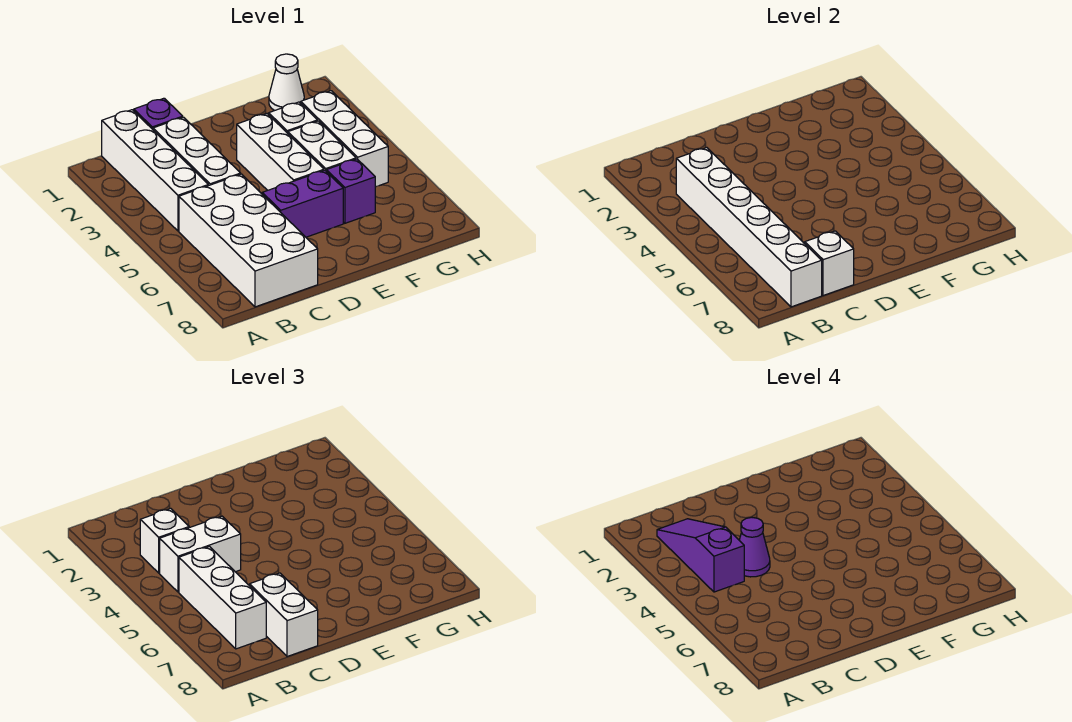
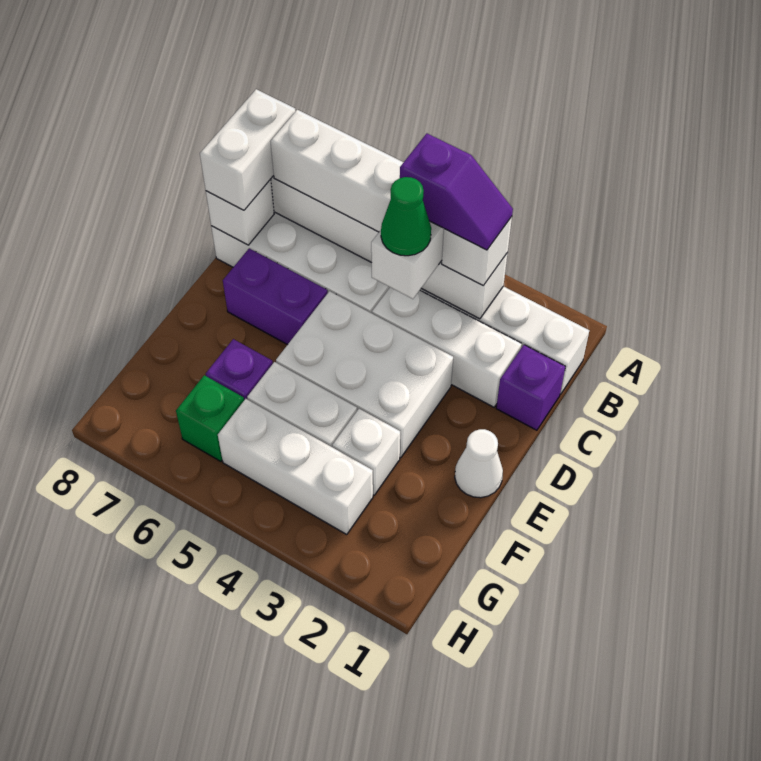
purple 1x3 slope [657,519,744,592] -> purple 1x2 slope [400,134,513,250]
purple 1x1 cone [739,518,770,577] -> green 1x1 cone [381,177,431,256]
white 1x2 brick [250,573,318,657] -> white 1x2 brick turned to [200,89,295,210]
purple 1x2 brick [262,170,343,237] -> purple 1x2 brick turned to [223,248,328,345]
white 1x3 brick [237,114,324,190] -> white 2x3 brick [276,291,453,458]
white 1x1 cone [269,54,304,111] -> white 1x1 cone moved to [455,429,503,498]
none -> green 1x1 brick [176,375,244,461]

